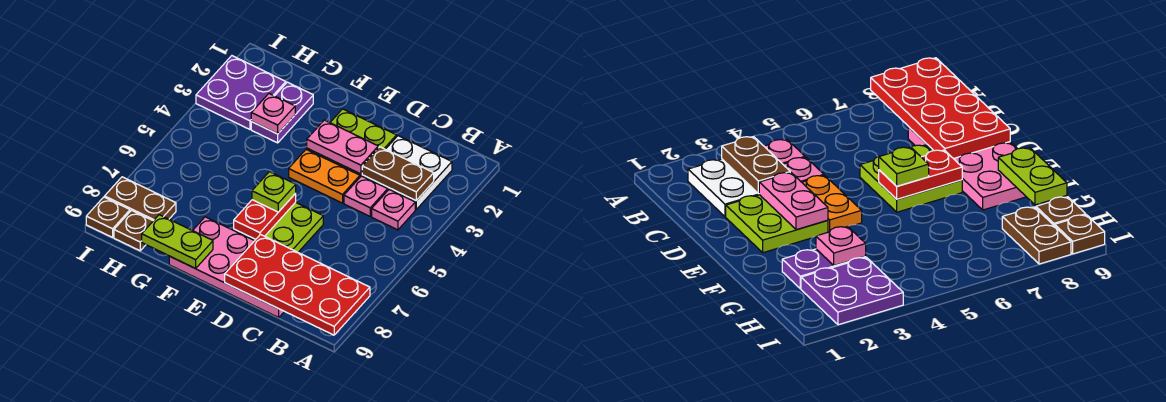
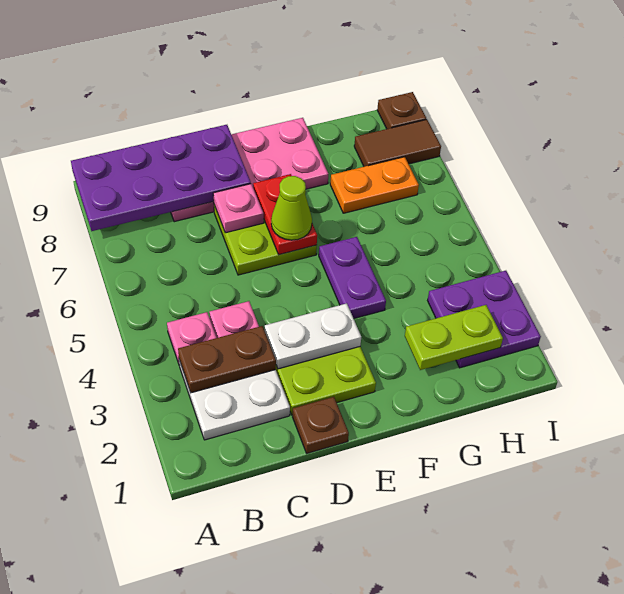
red 2x4 plate [225,235,370,335] -> purple 2x4 plate [71,125,251,231]
pink 1x2 plate [307,120,378,174] -> white 1x2 plate [265,303,361,369]
orange 1x2 plate [289,149,360,203] -> orange 1x2 plate moved to [330,157,419,213]
lime 1x1 plate [252,172,296,212] -> lime 1x1 cone [271,176,312,240]
lime 1x2 plate [142,215,213,269] -> lime 1x2 plate moved to [405,305,503,370]
purple 1x2 plate [251,82,313,143] -> purple 1x2 plate moved to [319,237,386,318]
pink 1x1 plate [251,94,295,134] -> pink 1x1 plate moved to [213,184,264,233]
brown 1x2 plate [105,177,176,221] -> brown 1x2 tile [354,119,441,167]
brown 1x1 plate [114,210,153,251] -> brown 1x1 plate moved to [293,397,349,453]

